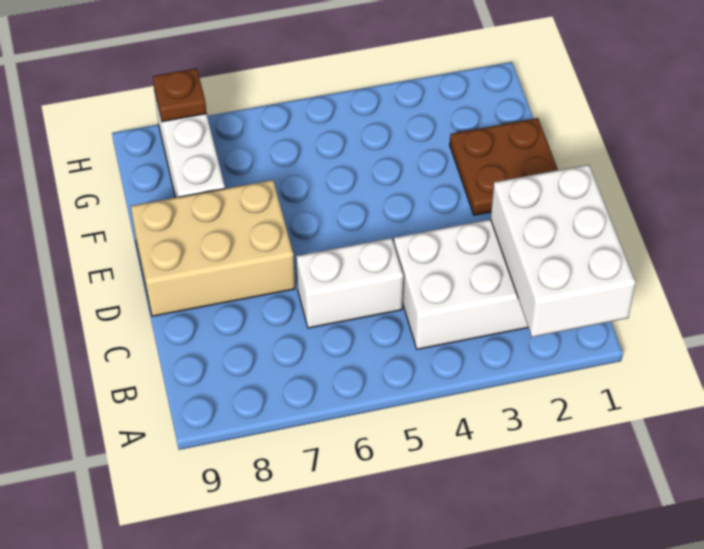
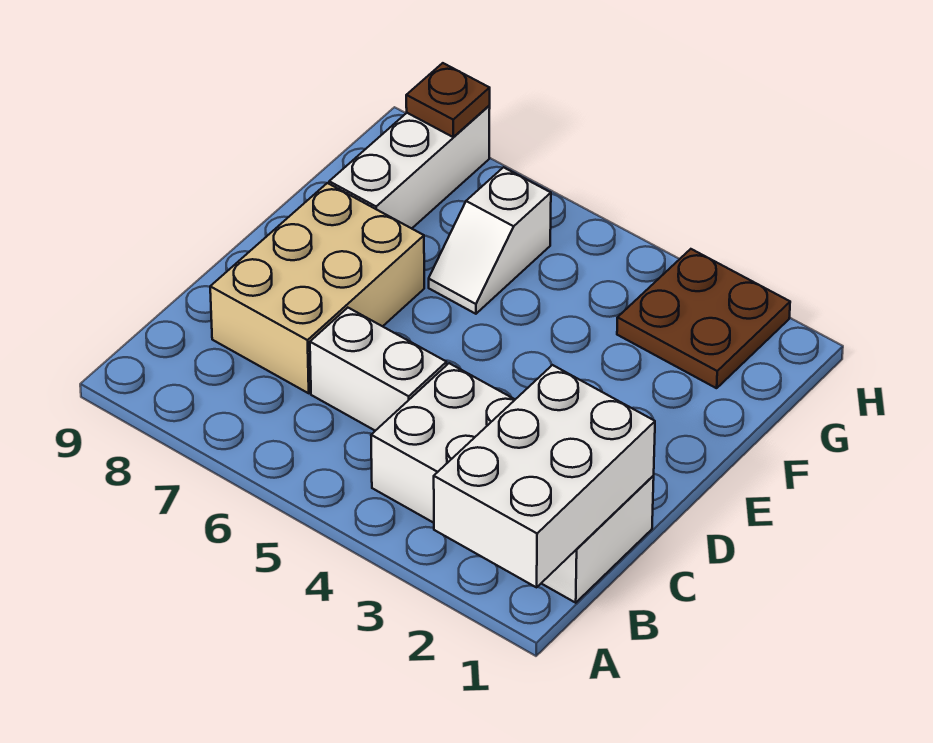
tan 2x3 brick [131,180,295,316] -> tan 2x3 brick turned to [210,183,424,393]
brown 2x2 plate [450,118,558,215] -> brown 2x2 plate moved to [617,249,790,388]
none -> white 1x2 slope [429,167,551,314]

